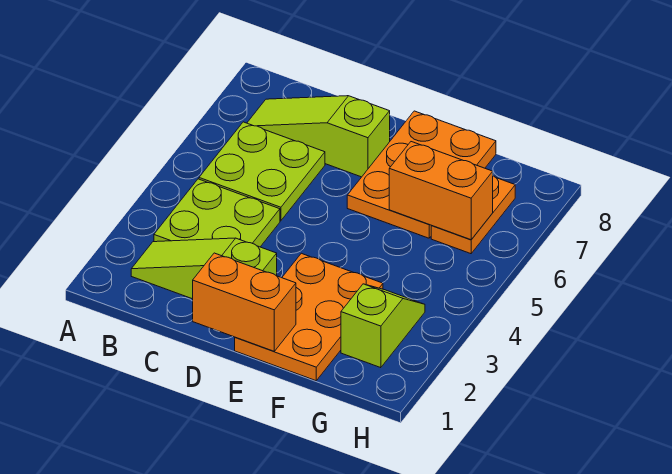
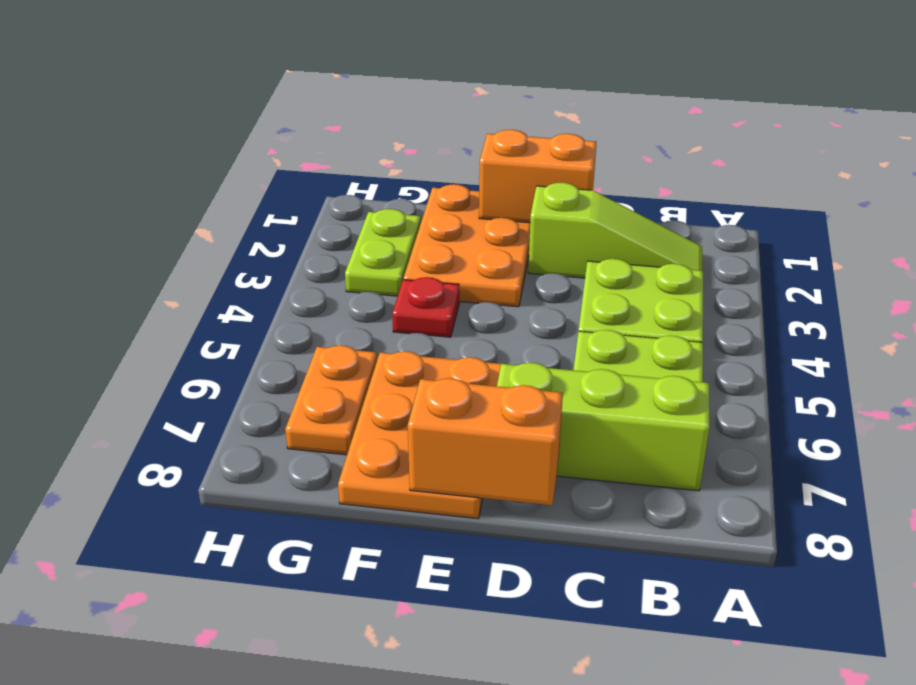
lime 1x3 slope [247,96,390,177] -> lime 1x3 brick [497,363,710,491]
none -> red 1x1 plate [392,277,459,337]
orange 1x2 brick [389,142,493,240] -> orange 1x2 brick moved to [408,378,563,505]
lime 1x2 slope [341,284,425,368] -> lime 1x2 plate [345,209,421,296]

